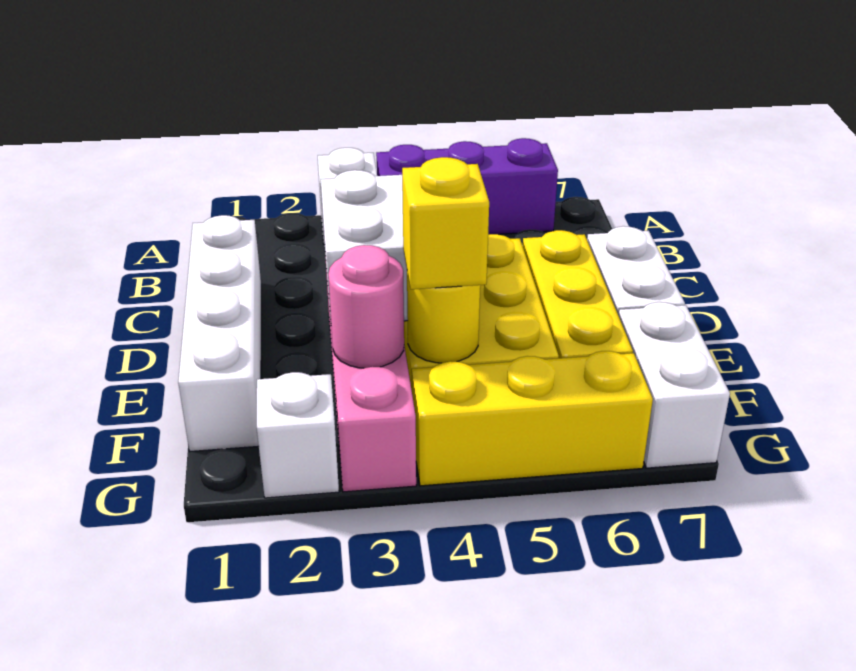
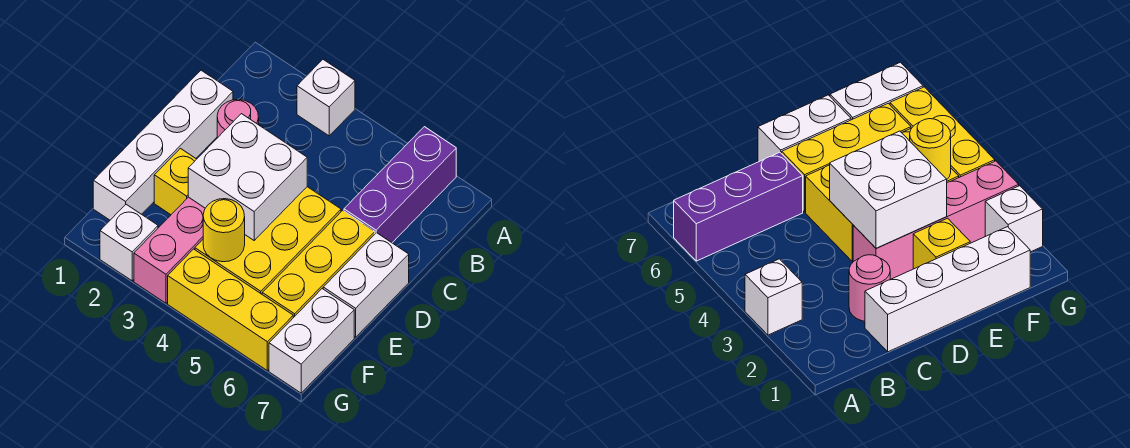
purple 1x3 brick [376,138,558,235] -> purple 1x3 brick turned to [344,127,456,243]
pink 1x1 round brick [328,245,404,368] -> pink 1x1 round brick moved to [217,99,259,138]
yellow 1x1 brick [402,157,489,289] -> yellow 1x1 brick moved to [154,148,196,215]

